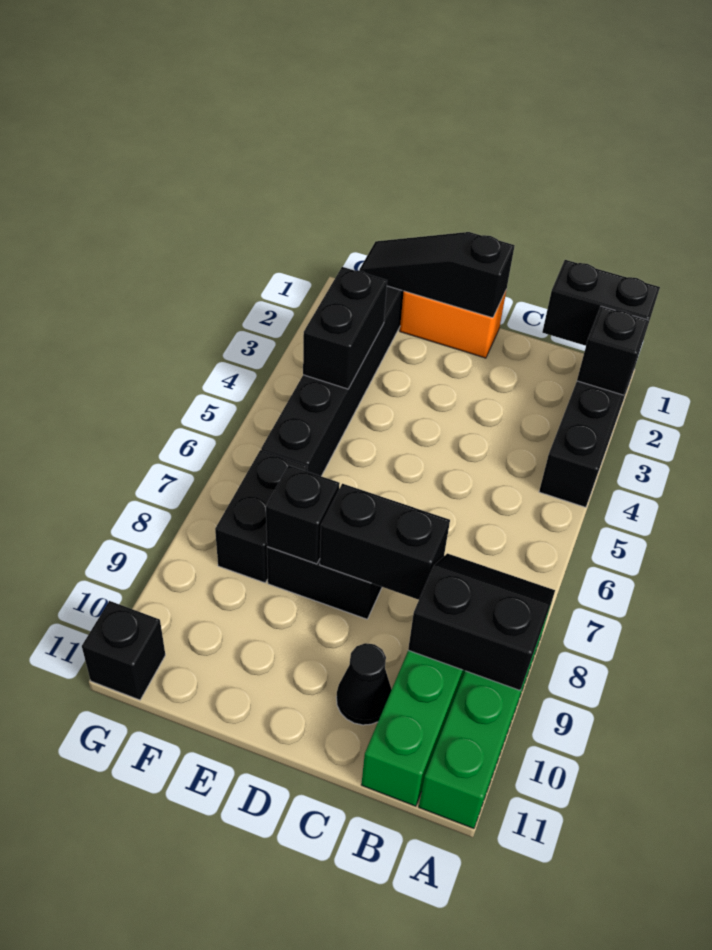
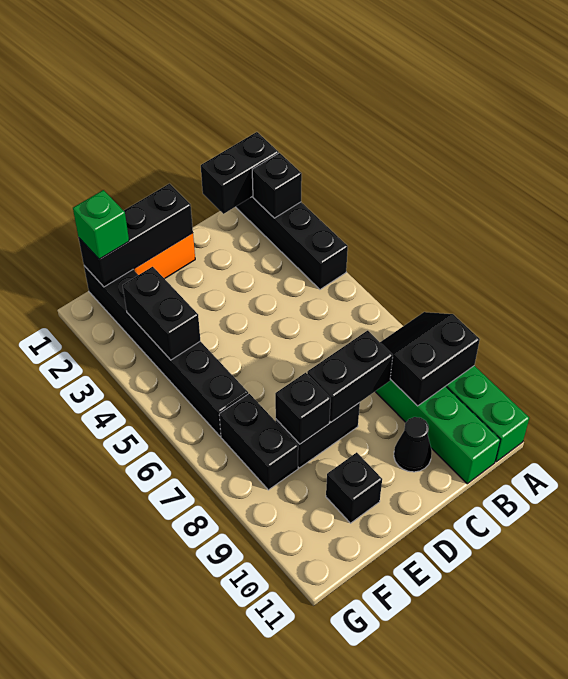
black 1x3 slope [359,232,515,318] -> black 1x3 brick [79,184,193,287]
none -> green 1x1 brick [73,190,129,259]
black 1x1 brick [82,601,165,700] -> black 1x1 brick moved to [326,452,382,523]

